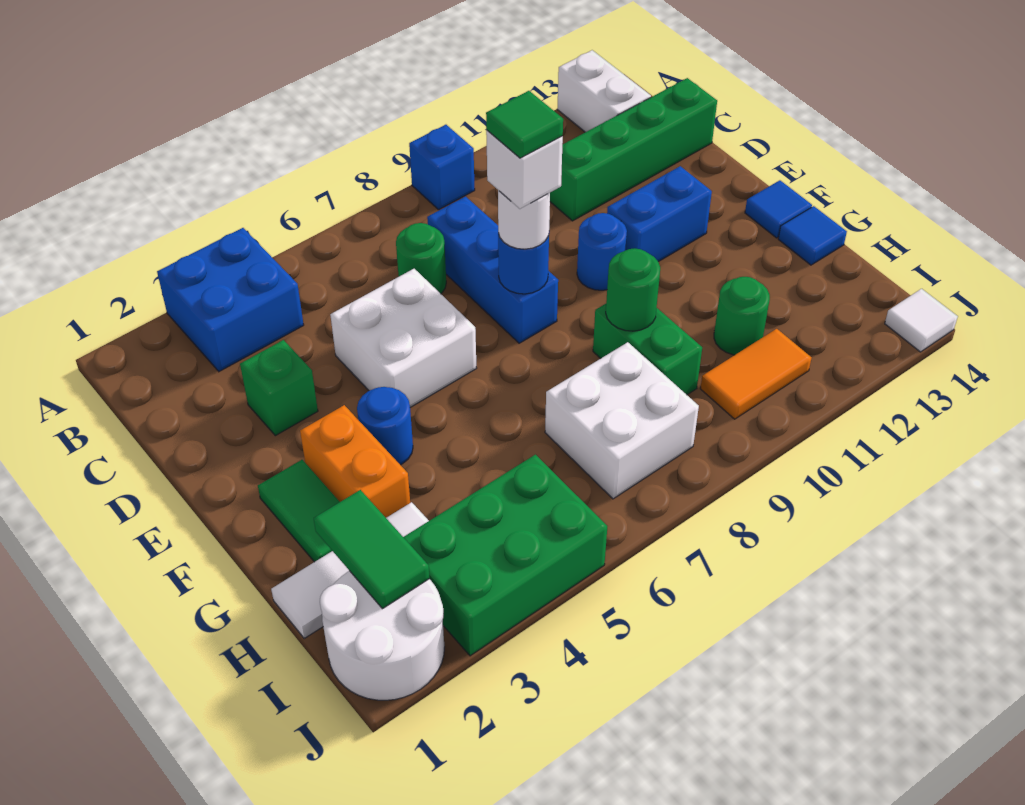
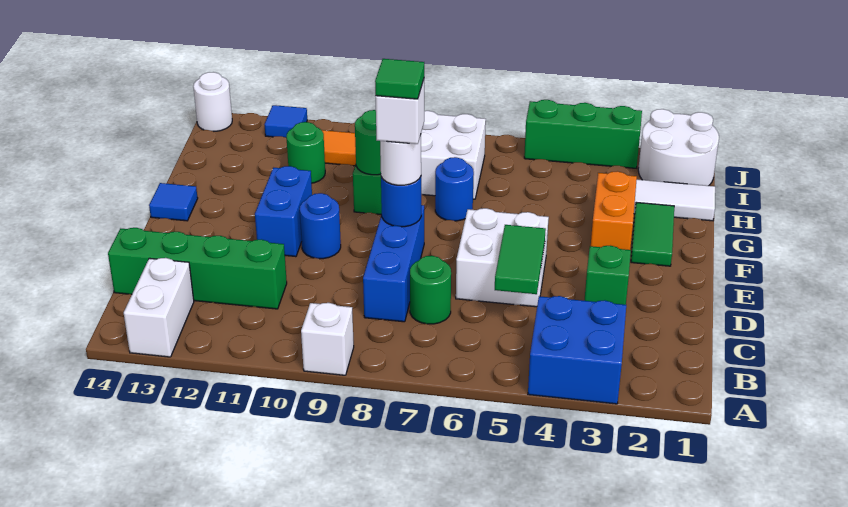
blue 1x1 brick [409,125,475,210] -> white 1x1 brick [301,303,354,375]
blue 1x2 brick [607,166,712,262] -> blue 1x2 brick turned to [255,166,312,257]
blue 1x1 round brick [357,387,413,465] -> blue 1x1 round brick moved to [435,157,474,221]
blue 1x1 tile [778,206,847,265] -> blue 1x1 tile moved to [265,105,307,137]
green 1x2 tile [314,490,430,609] -> green 1x2 tile moved to [495,225,546,294]
green 2x3 brick [404,455,607,656] -> green 1x3 brick [524,100,642,168]
white 1x1 tile [885,289,958,352] -> white 1x1 round brick [193,72,232,131]

